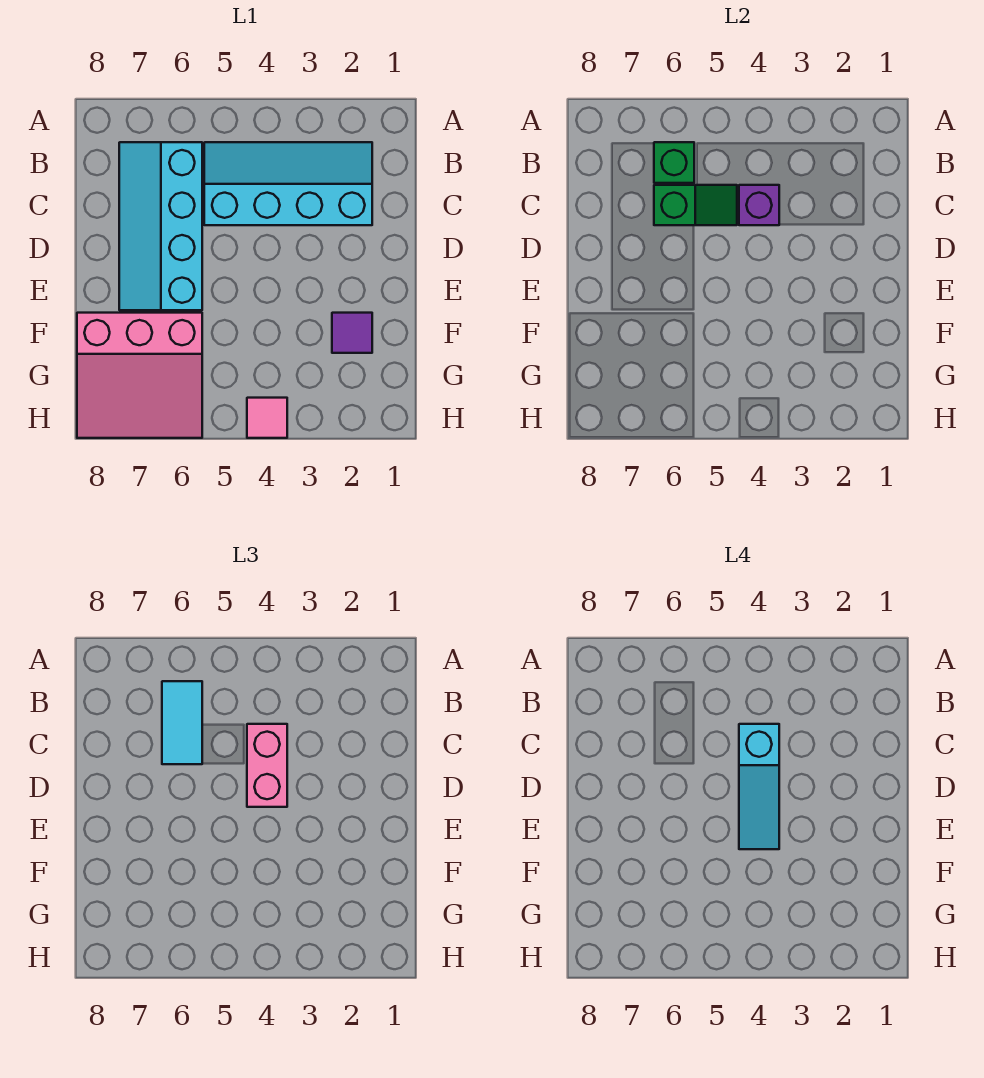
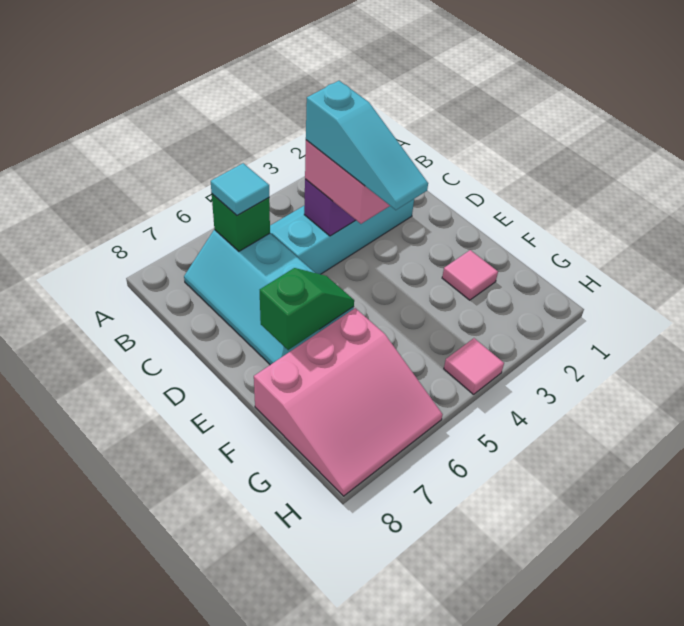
cyan 1x2 tile [162,681,202,764] -> cyan 1x1 tile [211,163,269,215]
green 1x2 slope [654,185,737,225] -> green 1x2 slope moved to [260,268,354,350]
purple 1x1 tile [332,313,372,353] -> pink 1x1 tile [442,250,498,300]

